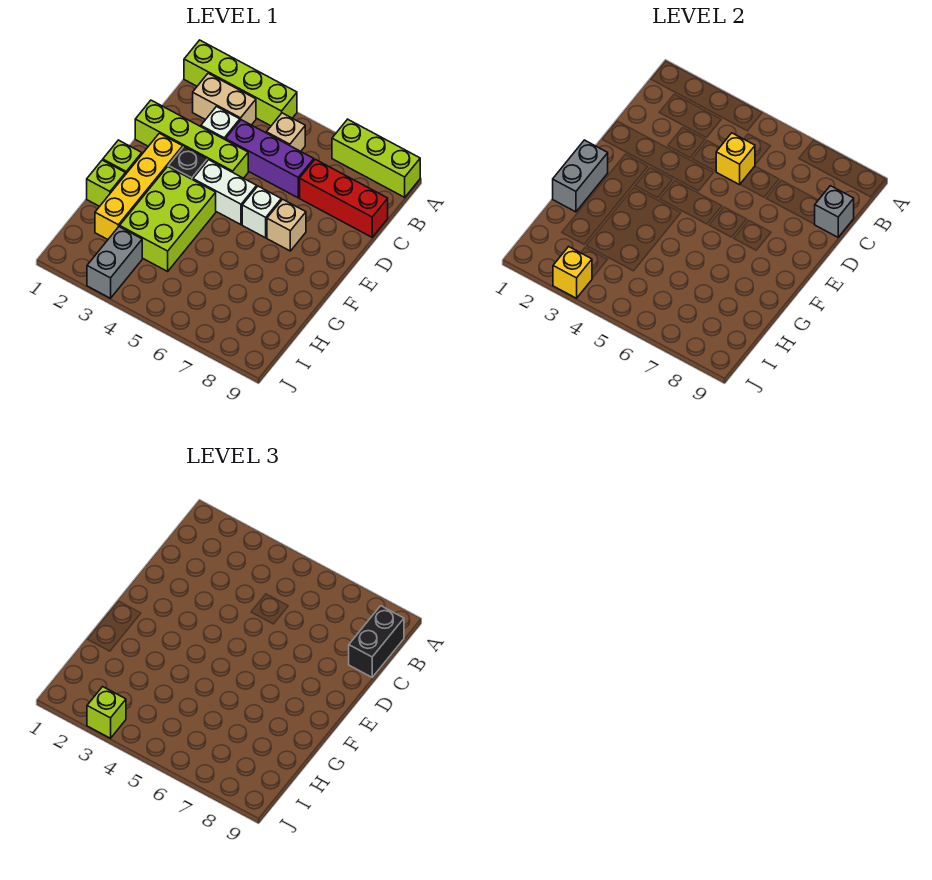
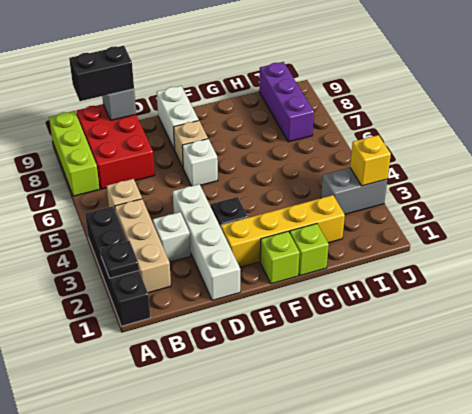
lime 1x4 brick [184,40,297,126] -> black 1x4 brick [85,206,150,326]
none -> black 1x1 plate [101,241,139,278]
tan 1x2 brick [193,73,256,125] -> tan 1x3 brick [115,199,171,293]
purple 1x3 brick [226,120,314,198] -> purple 1x3 brick moved to [259,62,314,142]
yellow 1x1 brick [716,133,755,185] -> none
red 1x3 brick [300,159,388,237] -> red 2x3 brick [76,104,155,189]
lime 1x4 brick [135,100,248,178] -> white 1x4 brick [173,184,240,300]
white 1x2 brick [193,160,257,225] -> white 1x2 brick moved to [157,86,199,150]
grey 1x2 brick [553,140,608,212] -> none
lime 2x3 brick [120,167,216,271] -> none
lime 1x1 brick [87,687,126,738] -> none

